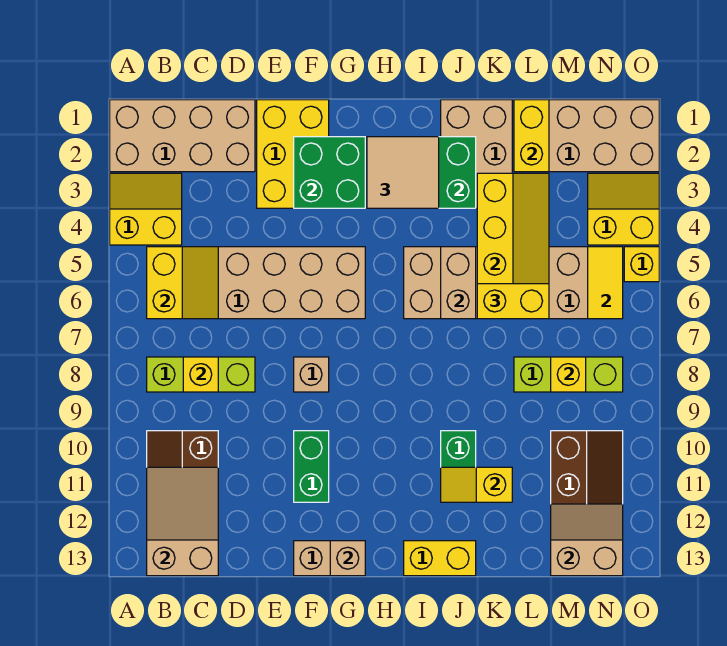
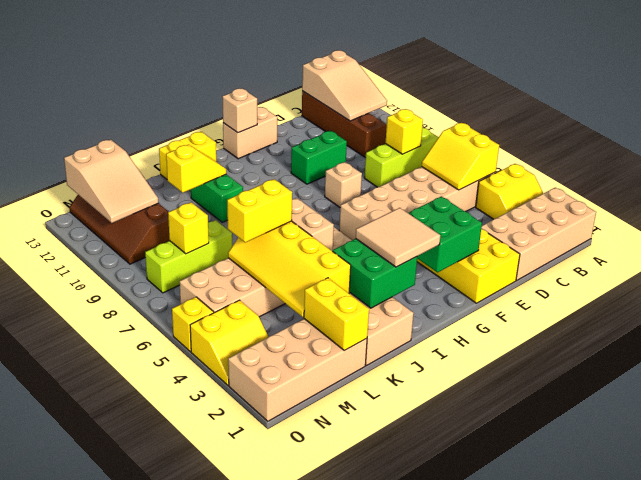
green 1x2 brick [294,431,329,502] -> green 1x2 brick turned to [291,131,347,184]
tan 2x2 slope [551,504,623,576] -> tan 2x3 slope [64,139,159,223]
yellow 1x2 tile [588,247,623,319] -> none

